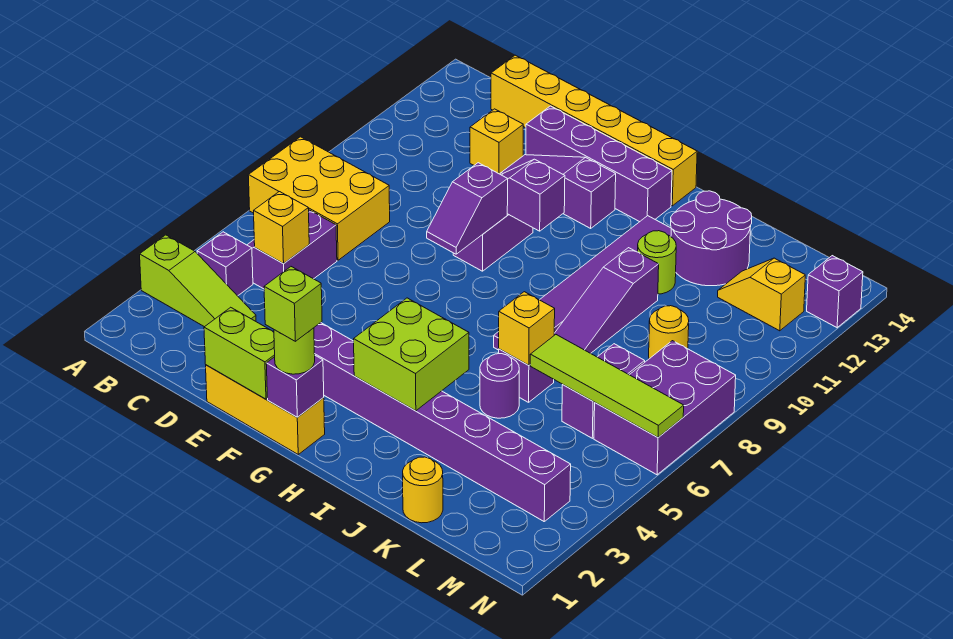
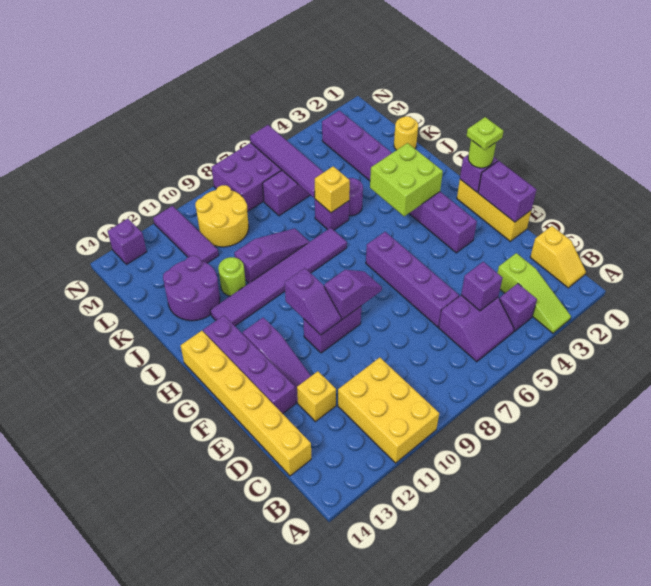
lime 1x3 slope [140,235,256,327] -> lime 1x3 slope turned to [497,253,571,333]
yellow 2x3 brick [248,137,390,260] -> yellow 2x3 brick moved to [338,357,439,463]
yellow 1x1 brick [254,192,309,263] -> purple 1x1 brick [461,262,503,311]
none -> purple 1x4 brick [366,232,459,327]
lime 1x2 brick [204,307,275,399] -> purple 1x2 brick [478,161,536,222]
lime 1x1 brick [264,267,322,341] -> lime 1x1 plate [467,117,503,150]
lime 1x4 tile [530,335,684,437] -> purple 1x4 tile [250,125,324,198]
yellow 1x1 round brick [649,306,689,359] -> yellow 2x2 round brick [195,185,249,247]
none -> purple 1x3 tile [153,206,219,263]
yellow 1x2 slope [718,258,805,331] -> yellow 1x2 slope moved to [530,226,586,288]

